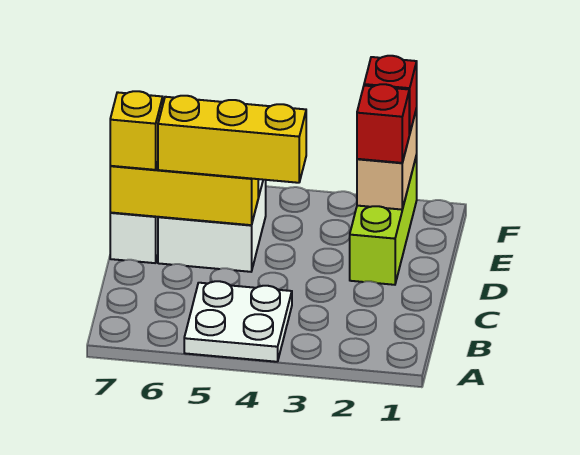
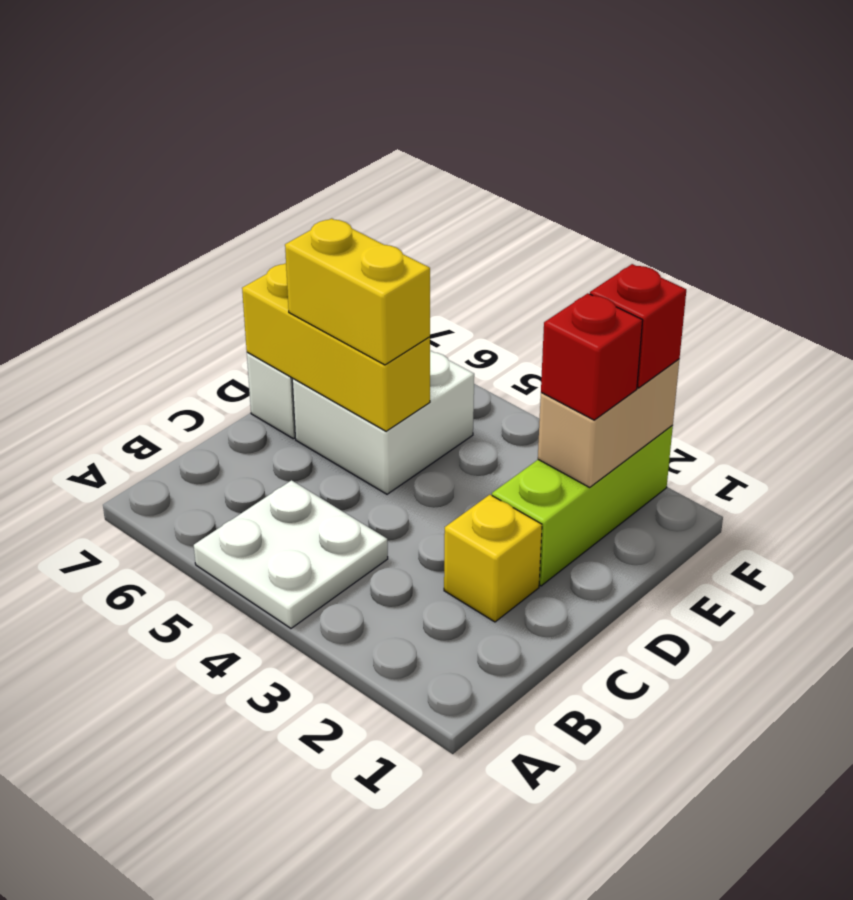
yellow 1x3 brick [158,96,306,183] -> yellow 1x2 brick [285,218,430,365]
yellow 1x1 brick [110,91,163,170] -> yellow 1x1 brick moved to [444,495,542,622]

